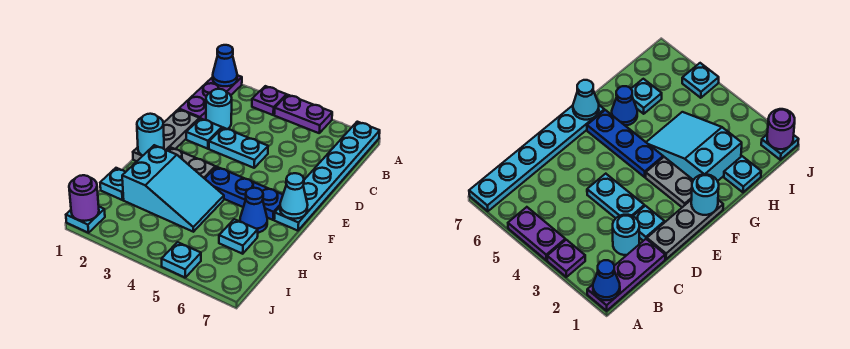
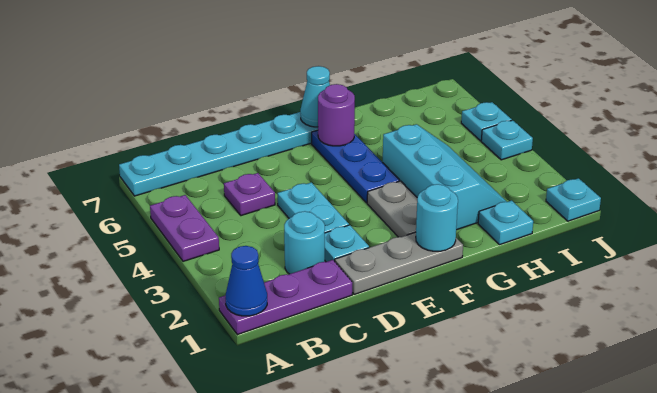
purple 1x1 plate [252,86,286,115] -> purple 1x1 plate moved to [224,173,275,216]
cyan 2x3 slope [122,145,224,232] -> cyan 2x3 slope turned to [383,124,507,230]
blue 1x1 cone [240,188,267,233] -> none
cyan 1x1 plate [219,219,258,254] -> cyan 1x1 plate moved to [481,120,533,160]
purple 1x1 round brick [69,175,99,221] -> purple 1x1 round brick moved to [318,84,355,146]

